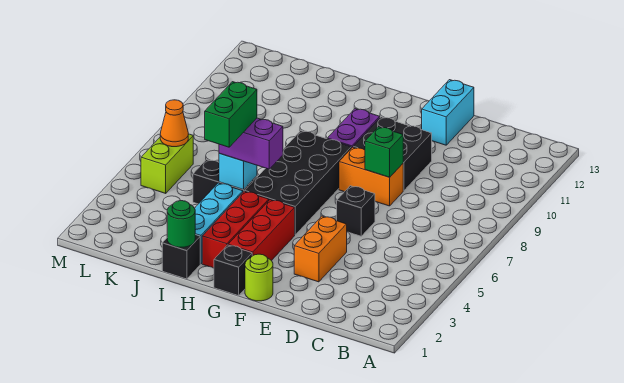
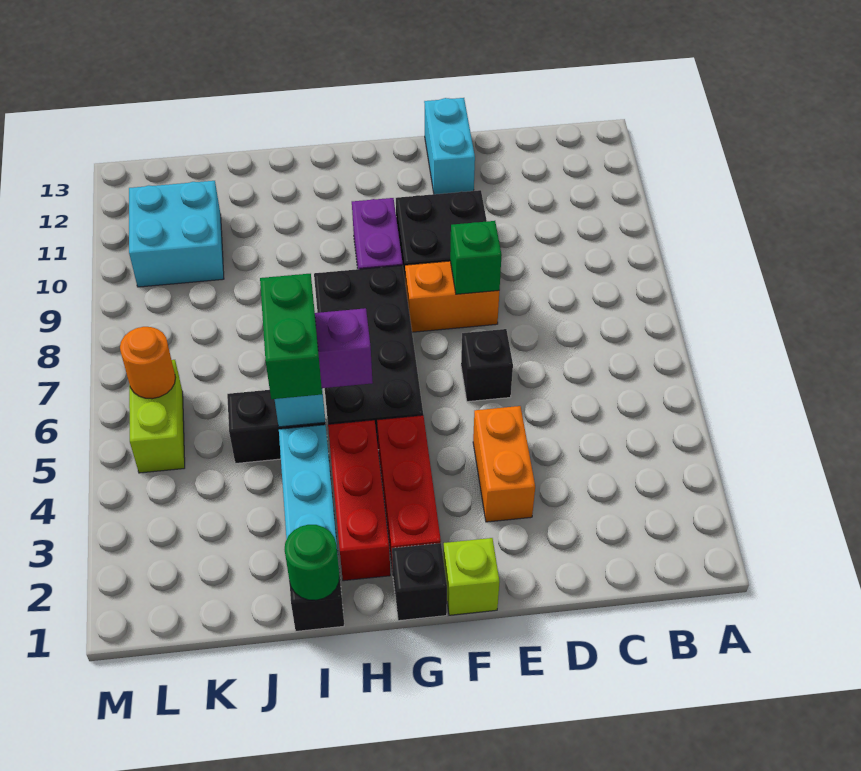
lime 1x1 round brick [245,254,273,301] -> lime 1x1 brick [443,538,500,615]
none -> cyan 2x2 brick [129,181,224,287]
orange 1x1 cone [160,100,188,147] -> orange 1x1 round brick [120,327,176,399]

